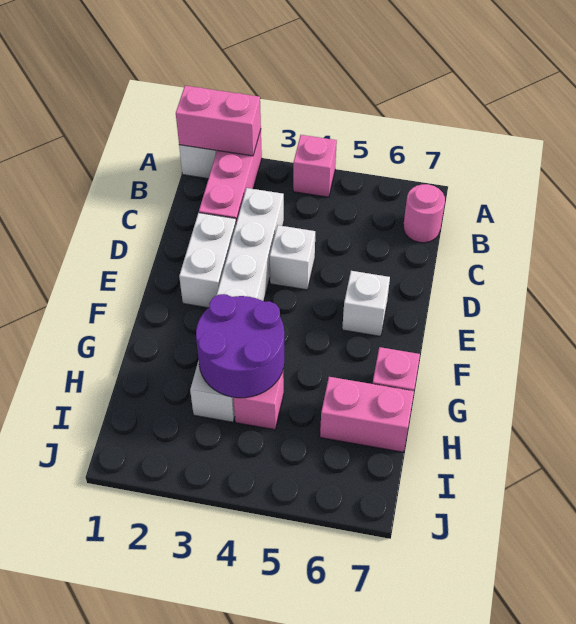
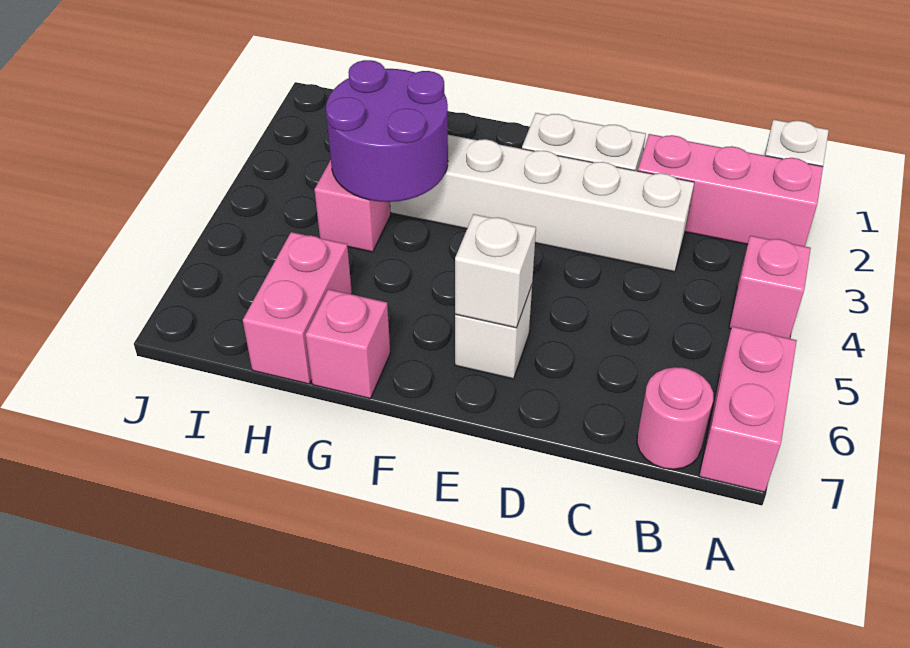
pink 1x2 brick [176,86,261,156] -> pink 1x2 brick moved to [699,326,797,492]
white 1x1 brick [270,225,315,290] -> white 1x1 brick moved to [455,214,536,328]

